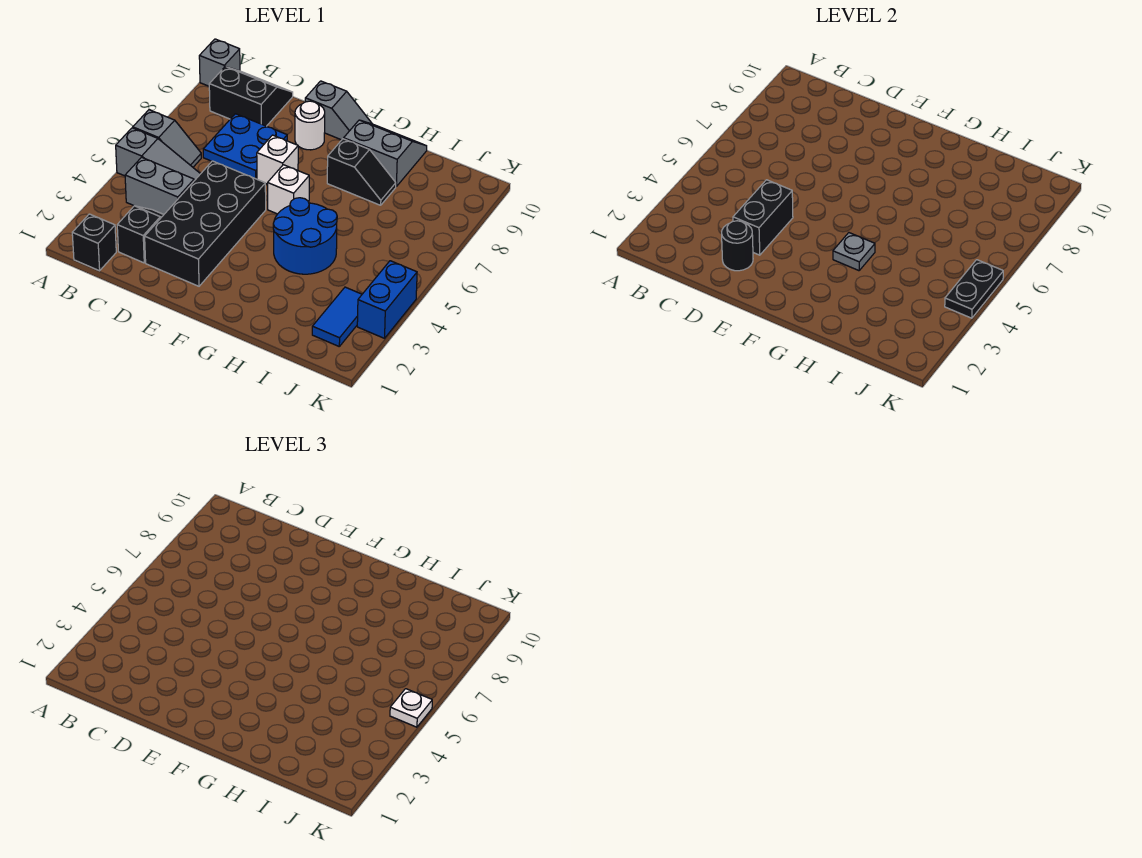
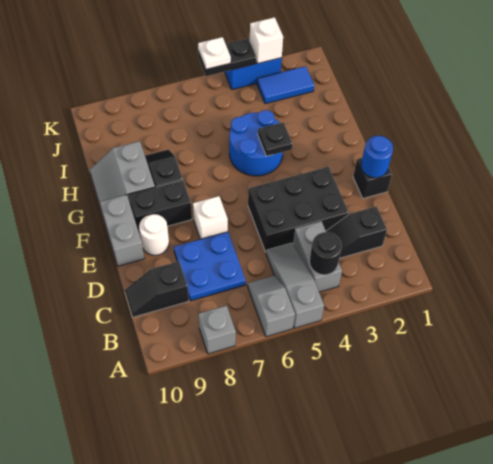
grey 1x1 brick [199,39,240,86] -> grey 1x1 brick moved to [198,306,236,354]
black 1x1 brick [72,214,116,271] -> black 1x1 brick moved to [353,158,392,198]
black 2x2 slope [209,66,293,126] -> black 1x2 slope [125,261,189,317]
black 2x4 brick [145,161,266,286] -> black 2x3 brick [248,167,349,252]
black 1x1 round brick [722,221,753,271] -> black 1x1 round brick moved to [309,232,342,275]
black 1x2 brick [733,180,793,255] -> black 1x2 brick moved to [128,180,192,234]
none -> blue 1x1 round brick [361,136,393,178]
grey 1x2 slope [305,81,372,140] -> grey 1x2 brick [100,195,144,266]
white 1x1 brick [268,165,309,214] -> white 1x1 brick moved to [250,17,283,64]
grey 1x1 plate [833,233,875,271] -> black 1x1 plate [258,122,292,156]

